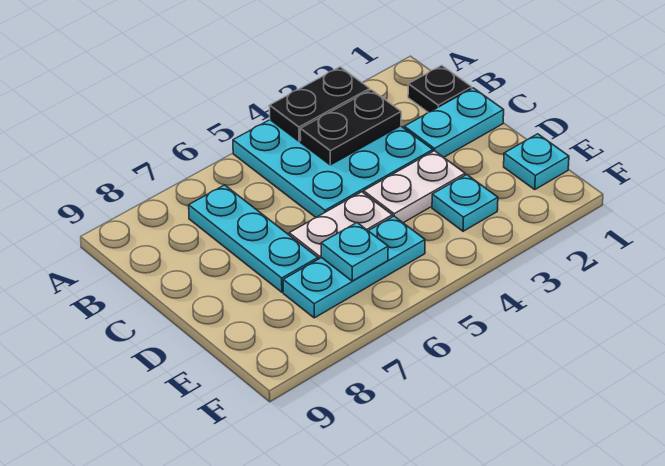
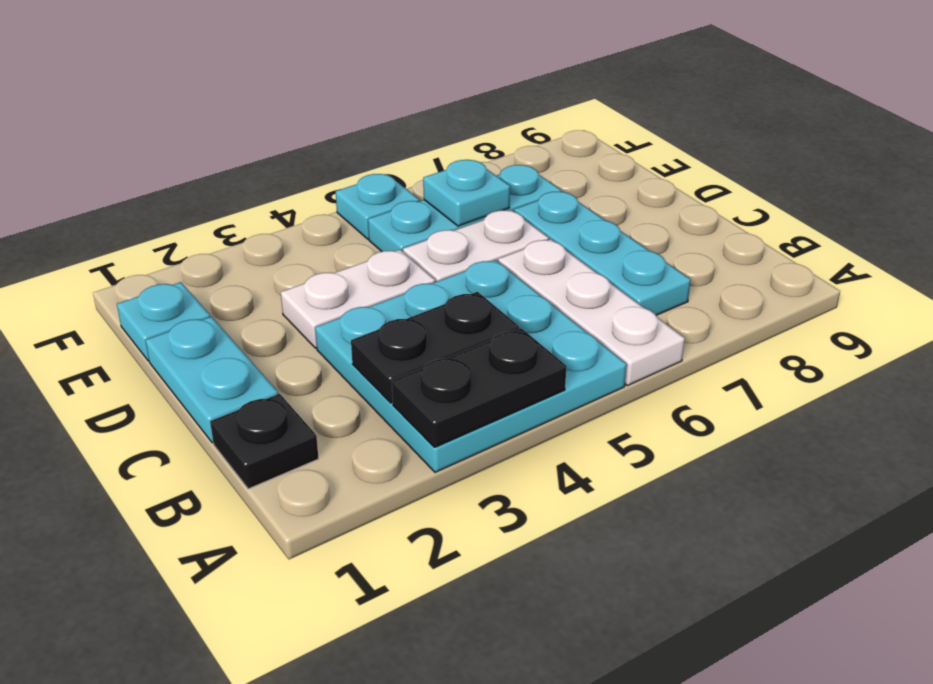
none -> white 1x3 plate [498,239,685,386]
cyan 1x2 plate [404,88,504,157] -> cyan 1x2 plate turned to [146,316,278,443]
cyan 1x1 plate [432,175,498,231] -> cyan 1x1 plate moved to [335,174,420,239]

